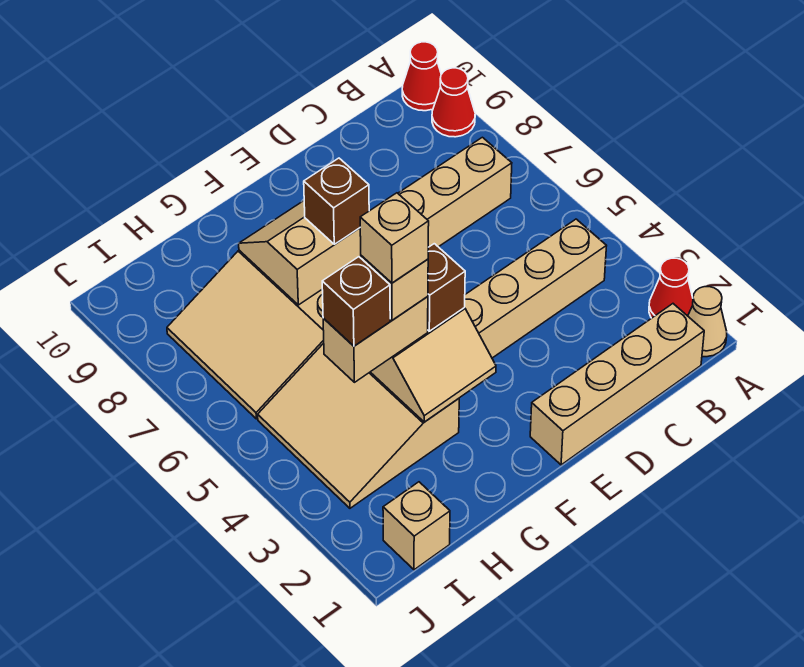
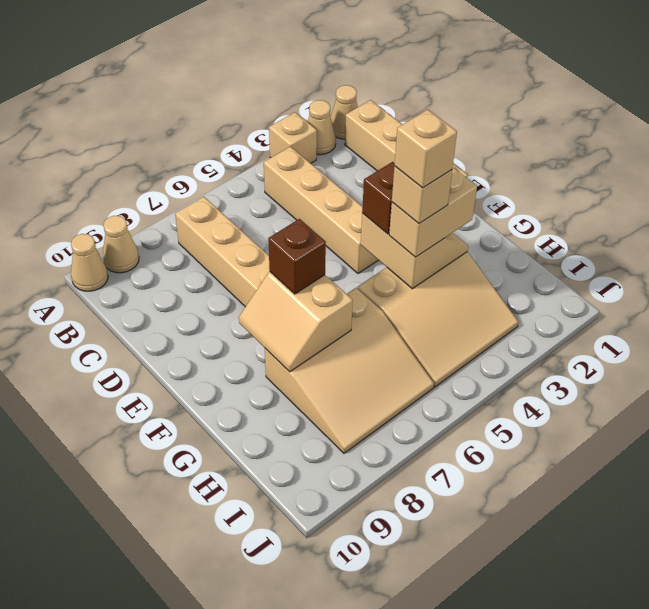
red 1x1 cone [649,258,693,318] -> tan 1x1 cone [308,100,336,155]
red 1x1 cone [432,68,475,137] -> tan 1x1 cone [103,216,139,273]
red 1x1 cone [402,42,441,111] -> tan 1x1 cone [71,234,108,291]
tan 1x2 brick [323,297,428,382] -> tan 1x2 brick turned to [389,168,477,257]
brown 1x1 brick [322,257,390,346] -> none
tan 1x1 brick [383,482,450,570] -> tan 1x1 brick moved to [269,112,317,163]

